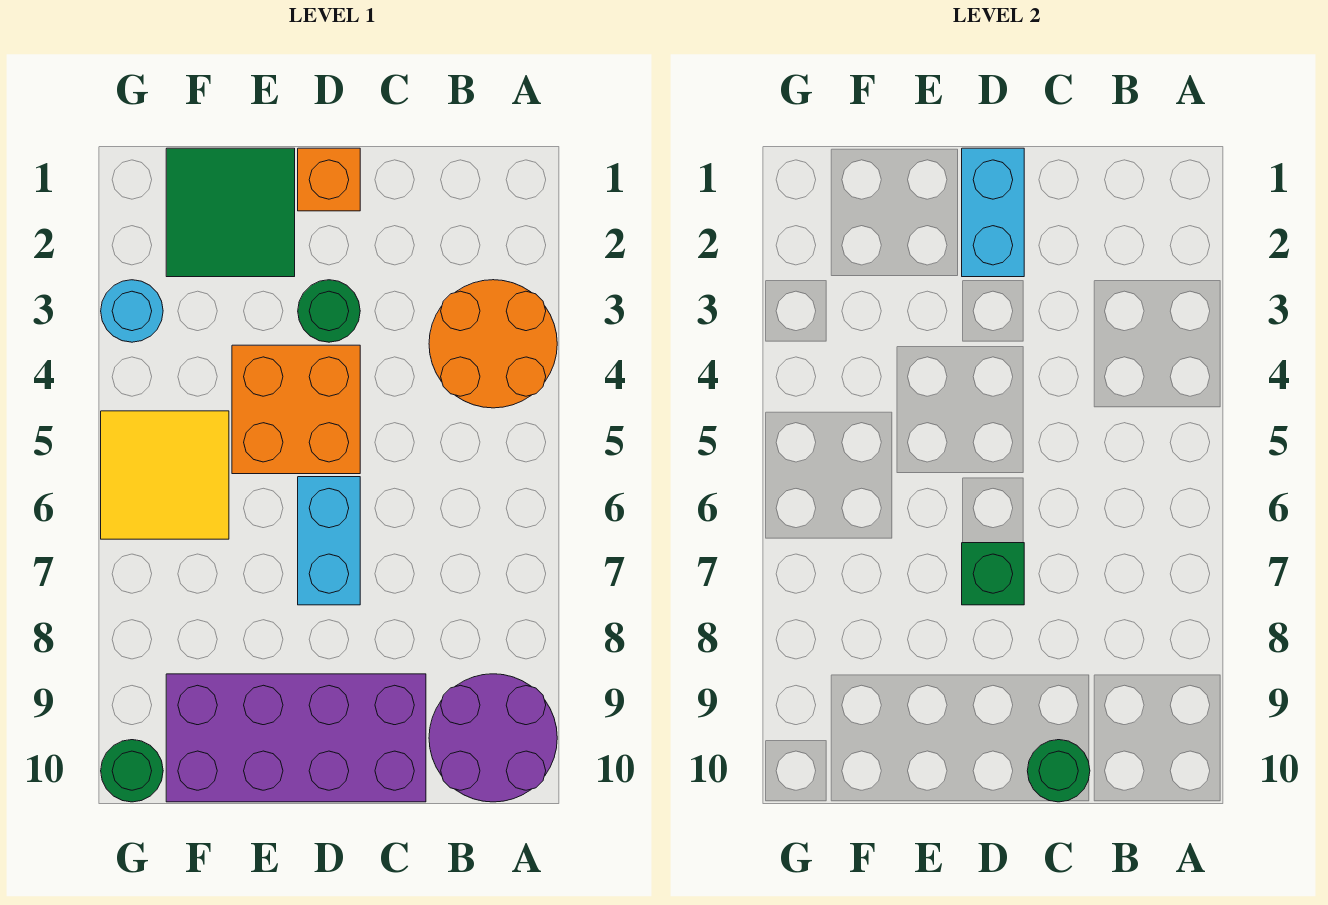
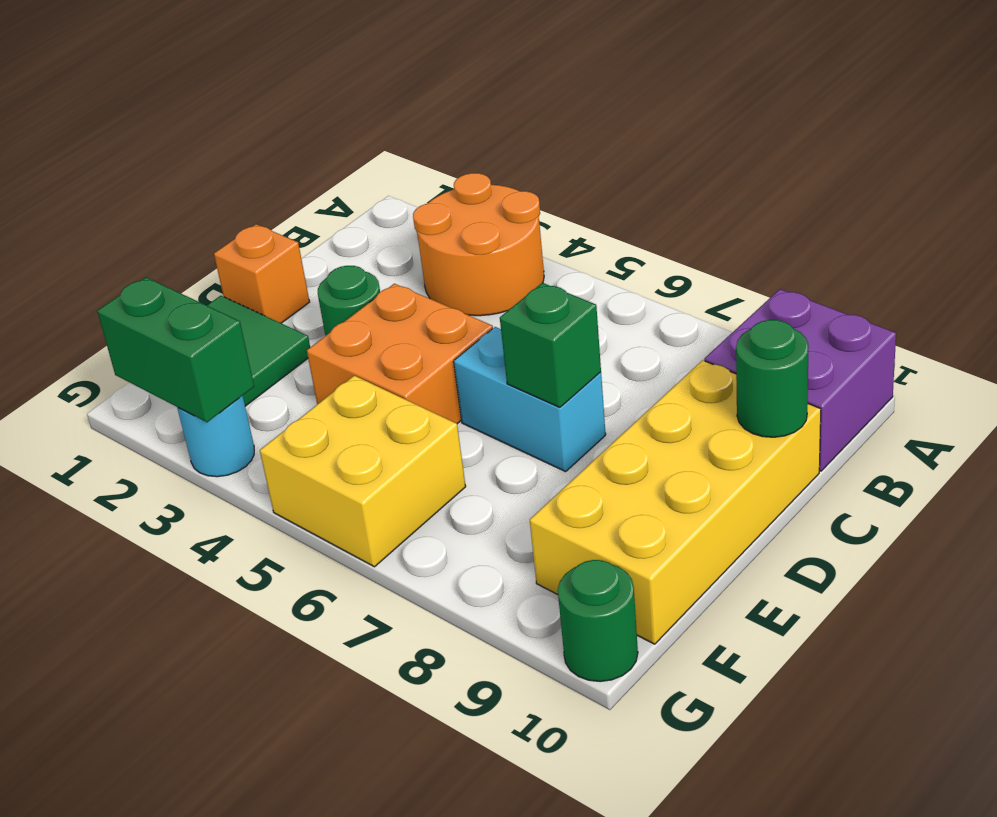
purple 2x2 round brick [429,674,557,802] -> purple 2x2 brick [704,289,896,471]
purple 2x4 brick [166,674,426,802] -> yellow 2x4 brick [530,360,821,644]
cyan 1x2 brick [962,148,1024,277] -> none
yellow 2x2 tile [101,411,229,539] -> yellow 2x2 brick [260,376,466,567]
none -> green 1x2 brick [97,277,254,422]

